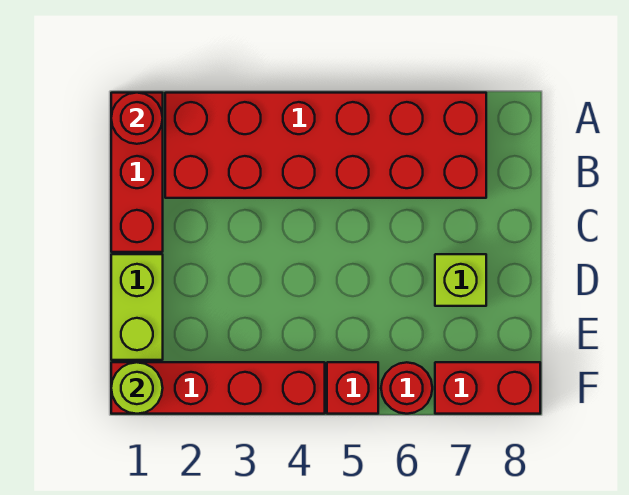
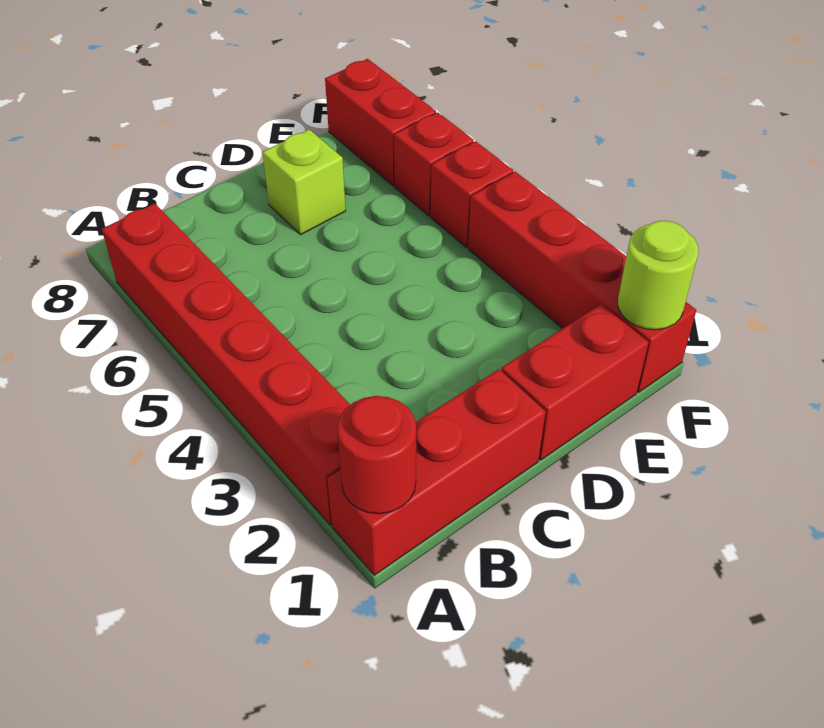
red 2x6 brick [165,93,486,198] -> red 1x6 brick [102,203,350,525]
lime 1x2 brick [111,254,163,360] -> red 1x2 brick [501,304,649,460]
red 1x1 round brick [381,362,432,414] -> red 1x1 brick [394,112,474,216]

